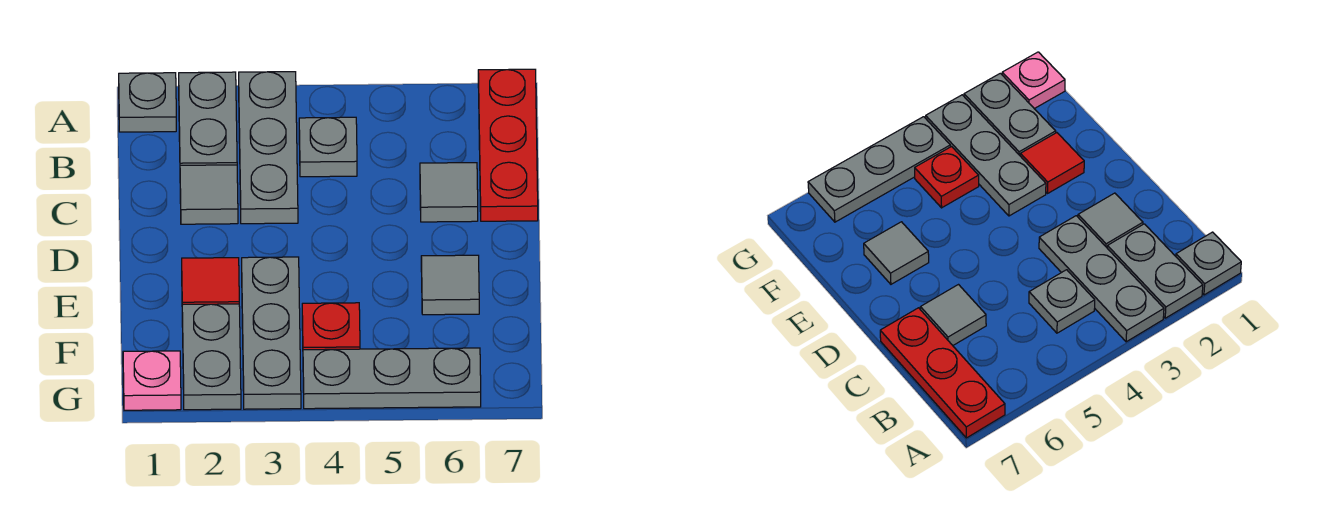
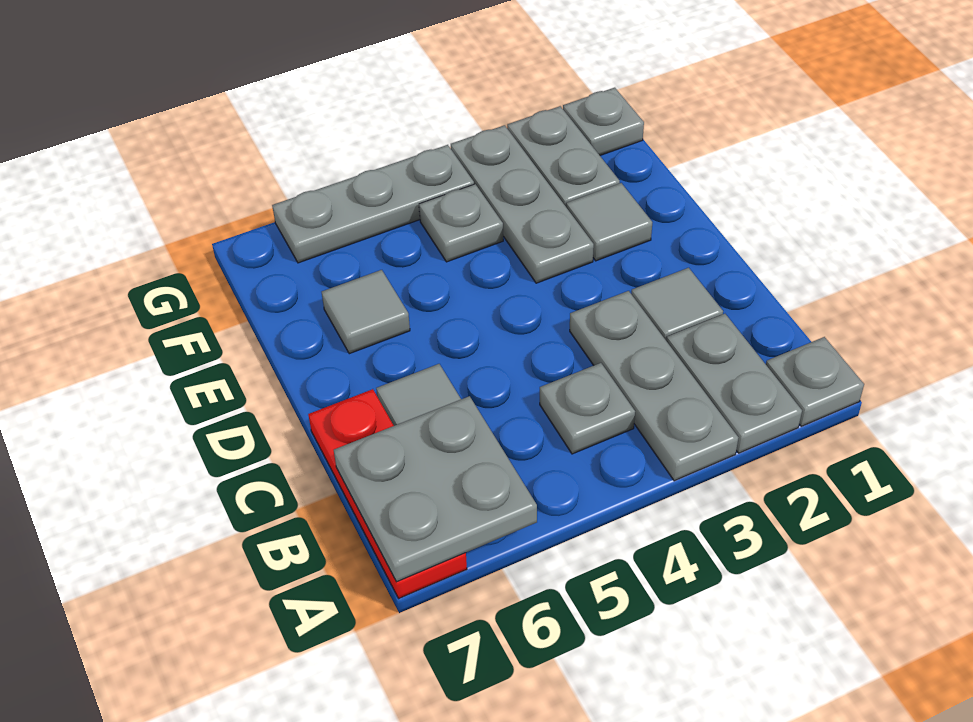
none -> grey 2x2 plate [334,396,537,582]
red 1x1 tile [182,258,239,305] -> grey 1x1 tile [566,183,652,261]
red 1x1 plate [302,303,360,350] -> grey 1x1 plate [419,184,503,262]
pink 1x1 plate [123,351,181,410] -> grey 1x1 plate [563,88,644,155]

